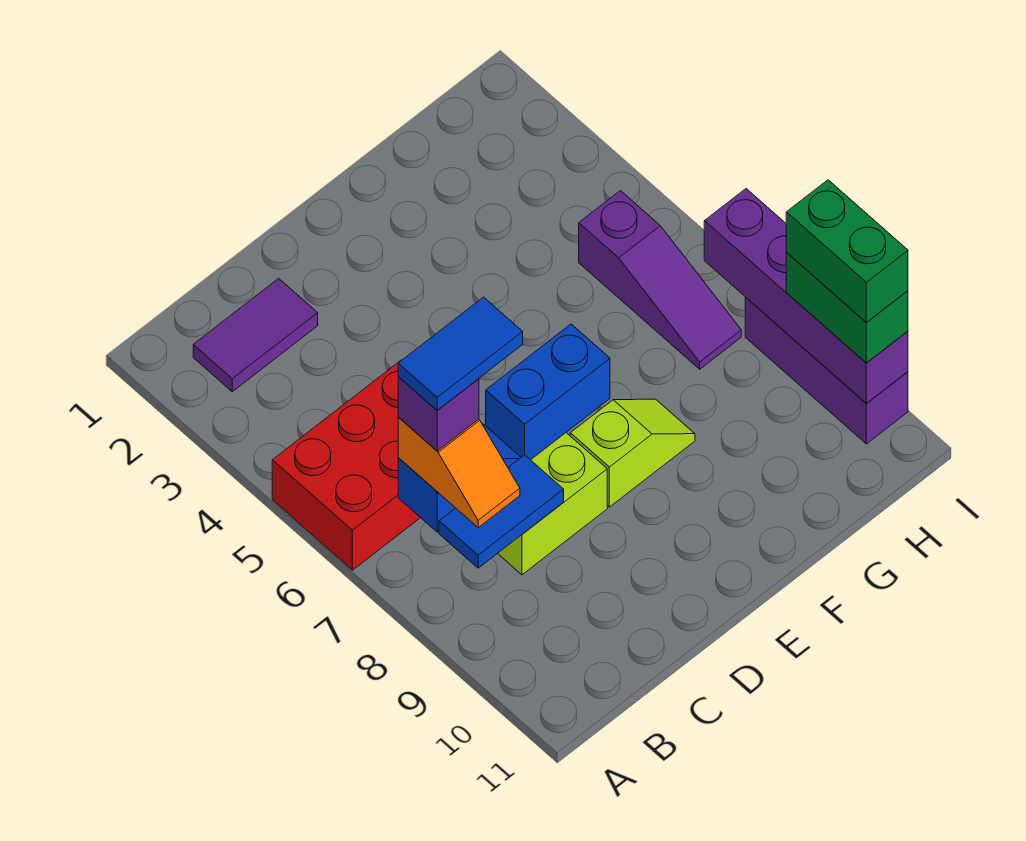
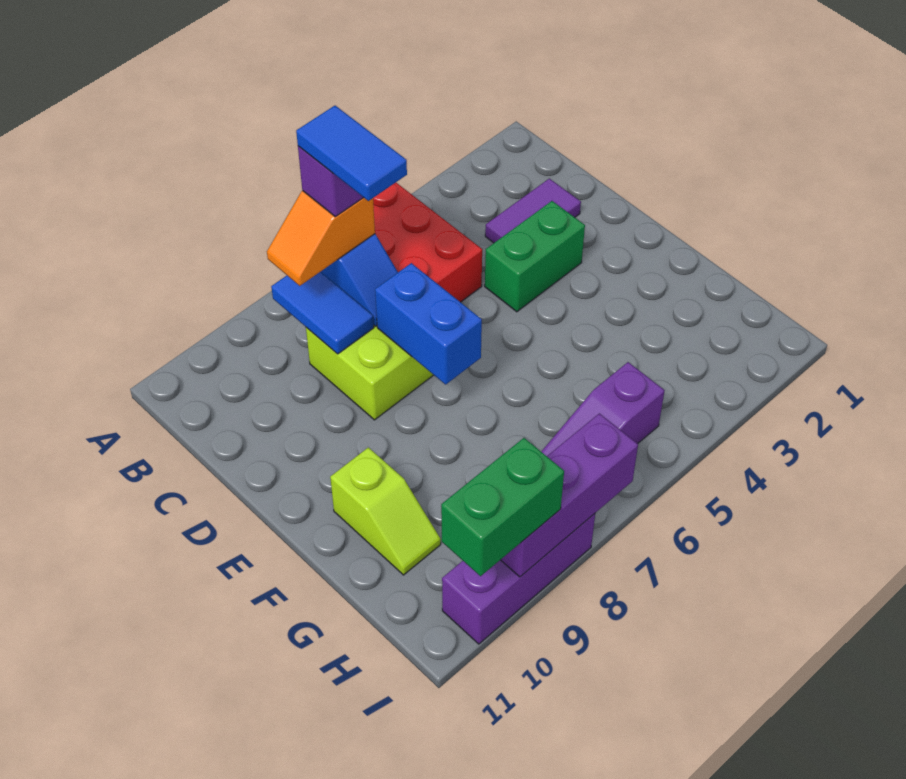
purple 1x2 tile [193,278,318,392] -> purple 1x2 tile turned to [485,179,581,243]
lime 1x2 slope [570,399,695,507] -> lime 1x2 slope moved to [330,447,441,575]
purple 1x4 brick [704,189,908,404] -> purple 1x3 brick [501,413,638,577]
green 1x2 brick [786,180,908,323] -> green 1x2 brick moved to [485,201,585,312]

